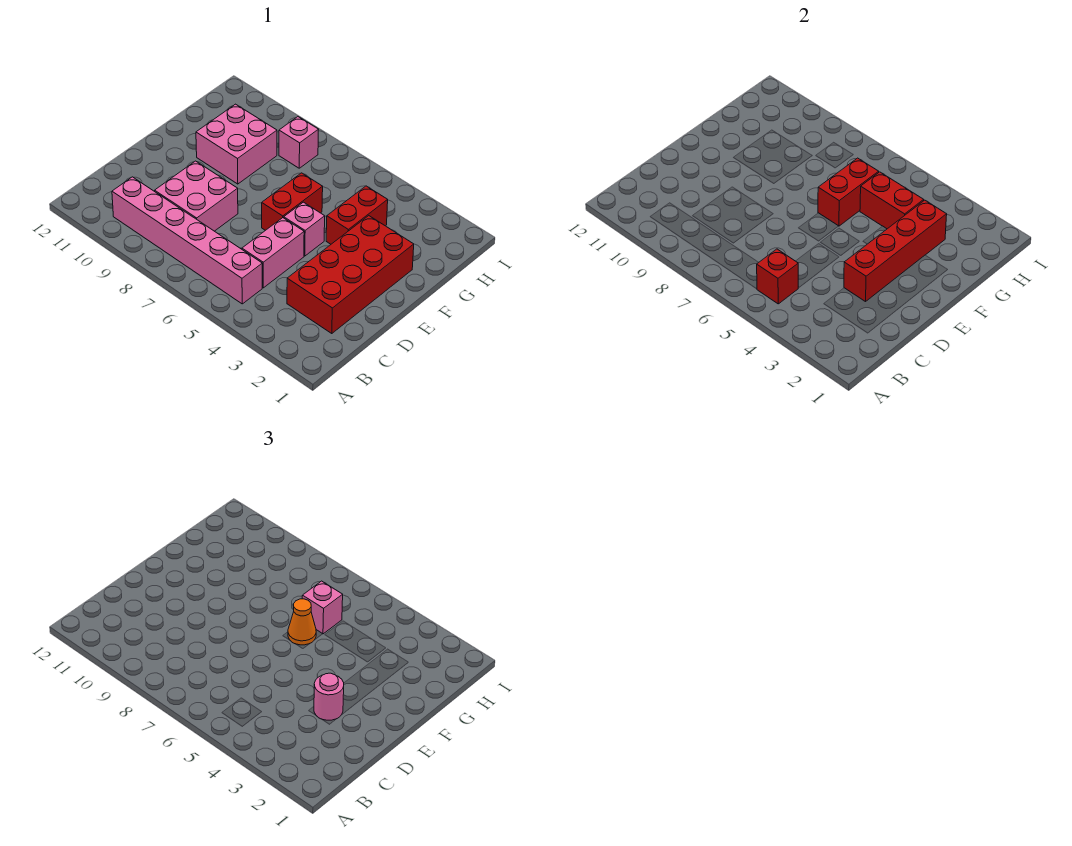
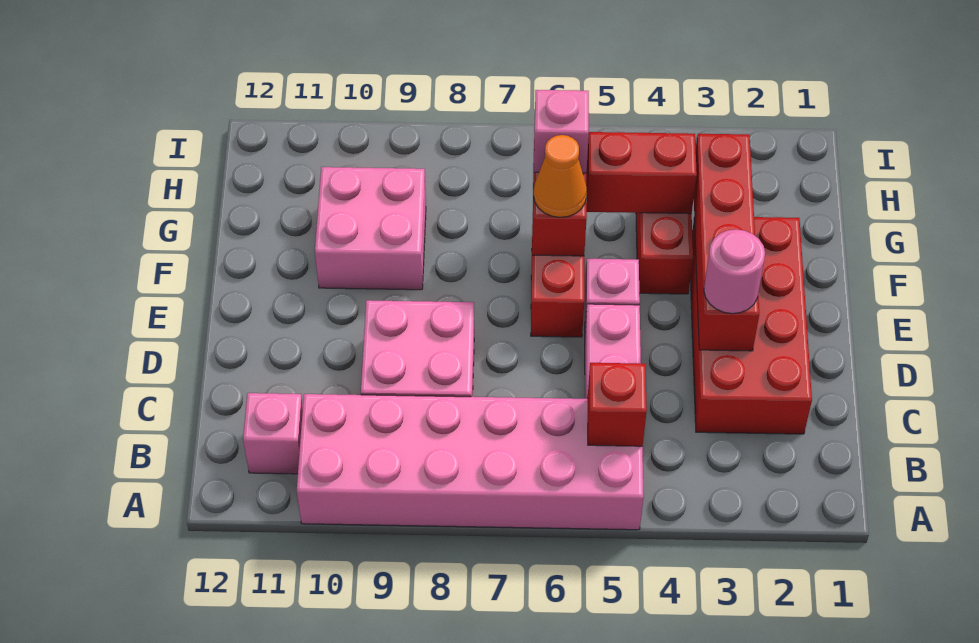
pink 1x6 brick [112,177,262,304] -> pink 2x6 brick [297,394,644,530]
pink 1x1 brick [279,117,319,168] -> pink 1x1 brick moved to [243,393,303,474]

